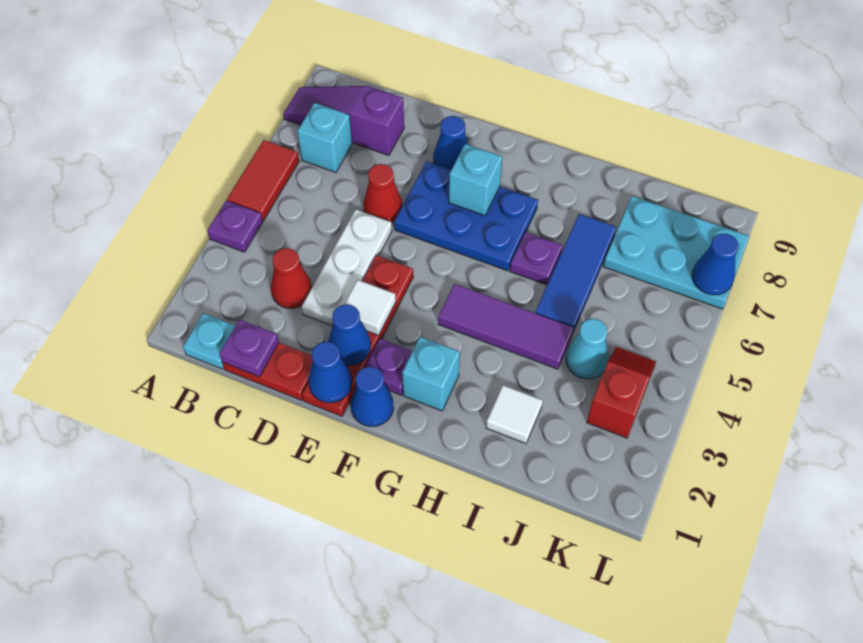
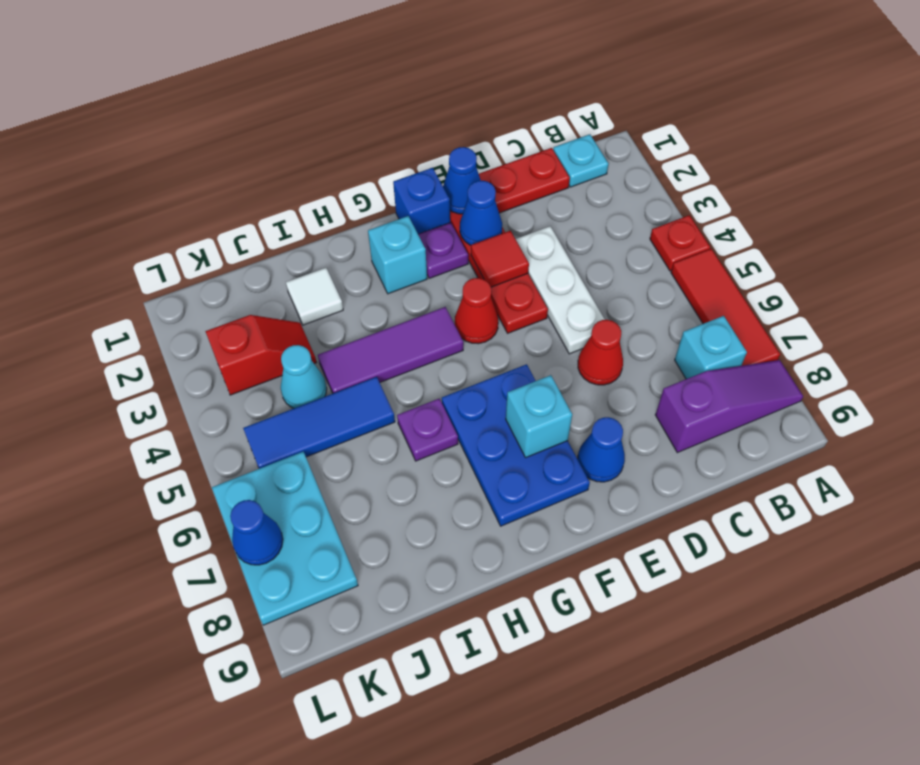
purple 1x1 plate [207,200,263,252] -> red 1x1 plate [650,215,710,271]
red 1x2 tile [227,140,299,220] -> red 1x3 tile [671,249,780,366]
purple 1x1 plate [219,320,279,377] -> none
red 1x1 cone [271,248,312,308] -> red 1x1 cone moved to [455,278,498,344]
white 1x1 tile [345,280,396,335] -> red 1x1 tile [471,231,529,287]
blue 2x3 plate [394,161,538,271] -> blue 2x3 plate turned to [442,364,590,526]
blue 1x1 cone [351,367,394,427] -> blue 1x1 brick [393,168,450,234]
blue 1x3 tile [535,214,616,332] -> blue 1x3 tile turned to [243,377,395,469]
cyan 2x3 plate [603,196,749,309] -> cyan 2x3 plate turned to [212,452,358,625]
red 1x2 slope [587,347,656,438] -> red 1x2 slope turned to [205,315,317,395]

